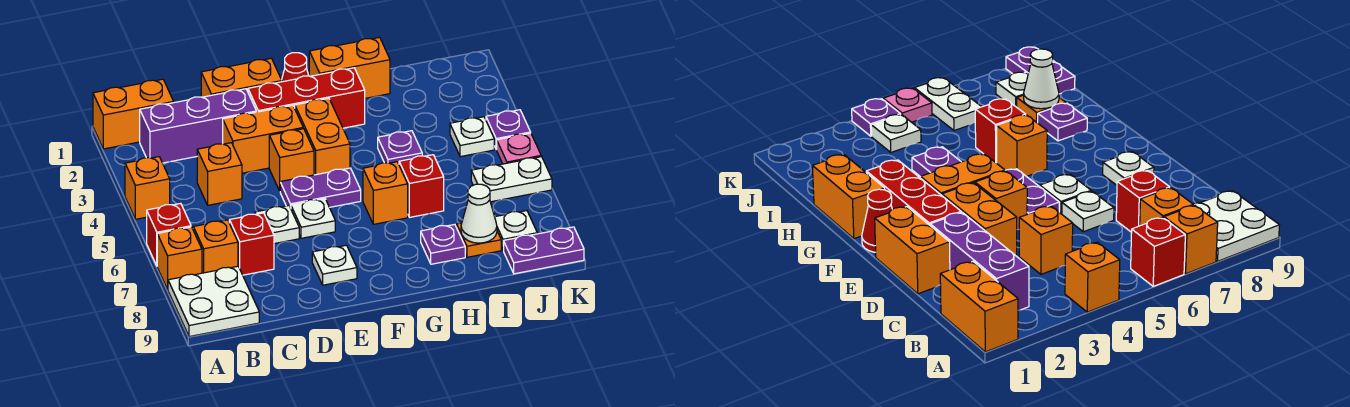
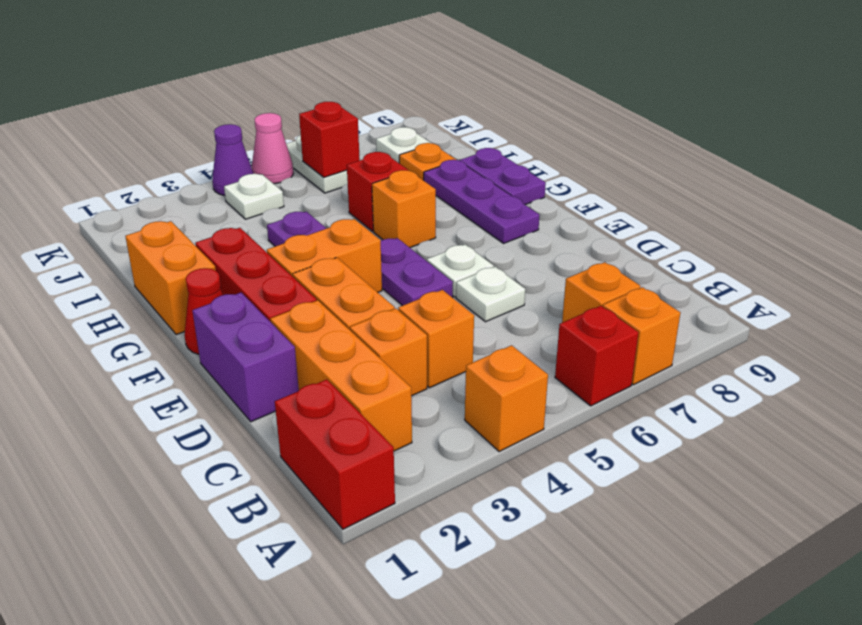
orange 1x2 brick [93,79,174,149] -> red 1x2 brick [275,379,395,529]
white 2x2 plate [168,266,259,337] -> none
purple 1x3 brick [140,89,256,163] -> orange 1x3 brick [270,300,412,451]
red 1x1 brick [229,213,274,275] -> red 1x1 brick moved to [299,102,360,177]
orange 1x2 brick [201,58,282,97] -> purple 1x2 brick [192,293,299,422]
orange 1x1 brick [269,129,314,191] -> orange 1x1 brick moved to [350,308,427,396]
white 1x1 plate [312,245,357,285] -> none
purple 1x1 plate [421,224,465,264] -> purple 1x3 plate [424,160,539,243]
white 1x1 cone [461,184,497,243] -> none
purple 1x2 plate [504,227,584,274] -> purple 1x2 plate moved to [459,148,546,205]
purple 1x1 plate [486,110,531,150] -> purple 1x1 cone [212,124,254,196]
pink 1x1 plate [497,133,541,164] -> pink 1x1 cone [252,113,293,184]

